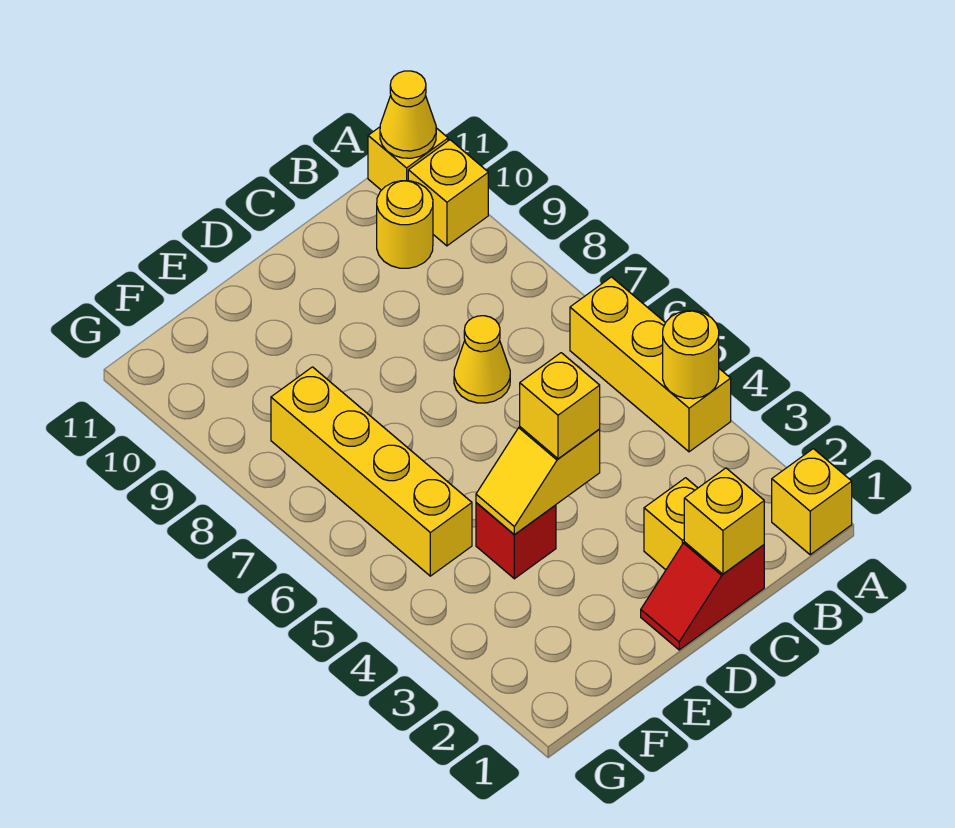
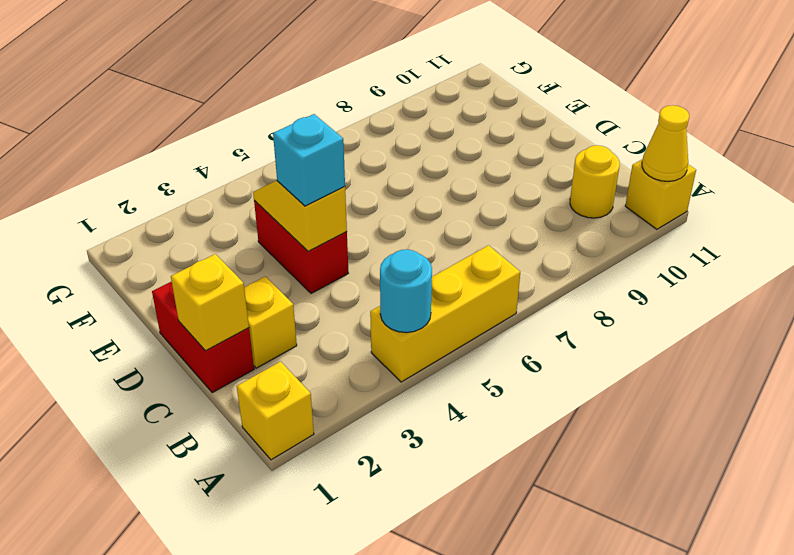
yellow 1x1 round brick [663,311,719,399] -> cyan 1x1 round brick [380,249,432,333]
yellow 1x1 brick [408,140,488,246] -> none
red 1x2 slope [641,542,764,650] -> red 1x2 brick [152,281,254,393]
yellow 1x1 cone [454,316,510,403] -> none
yellow 1x1 brick [520,353,600,459] -> cyan 1x1 brick [273,114,345,206]
red 1x1 brick [476,503,556,579] -> red 1x2 brick [254,201,348,293]
yellow 1x4 brick [271,367,472,576] -> none

